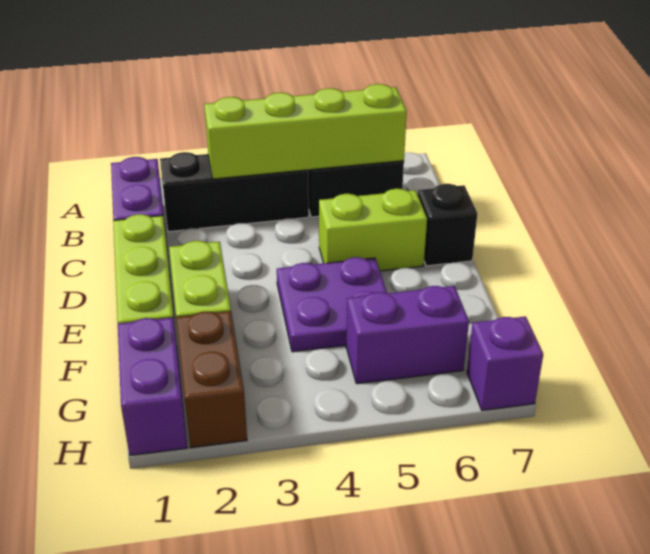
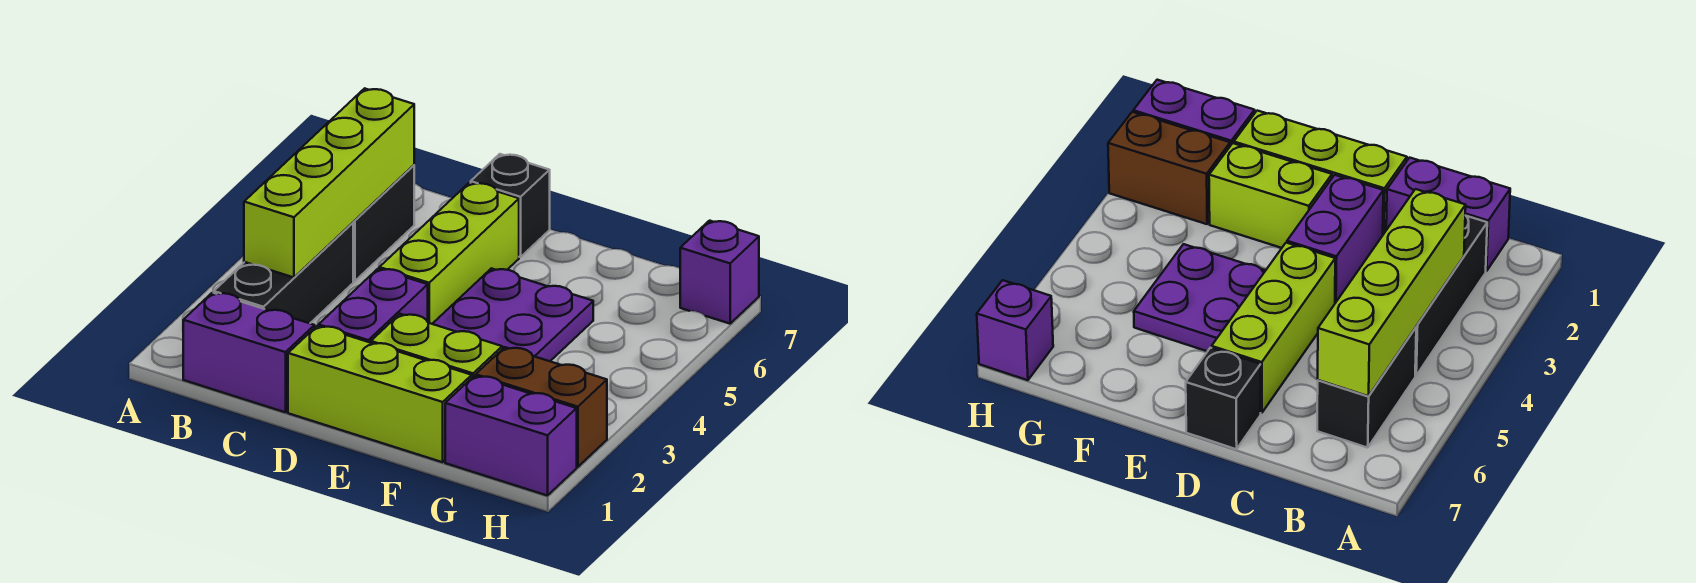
lime 1x2 brick [319,189,427,271] -> lime 1x3 brick [379,183,519,324]
purple 1x2 brick [346,286,469,384] -> purple 1x2 brick moved to [319,269,428,343]

